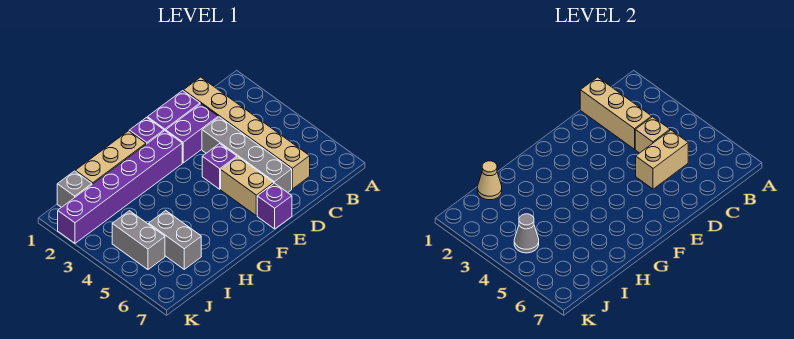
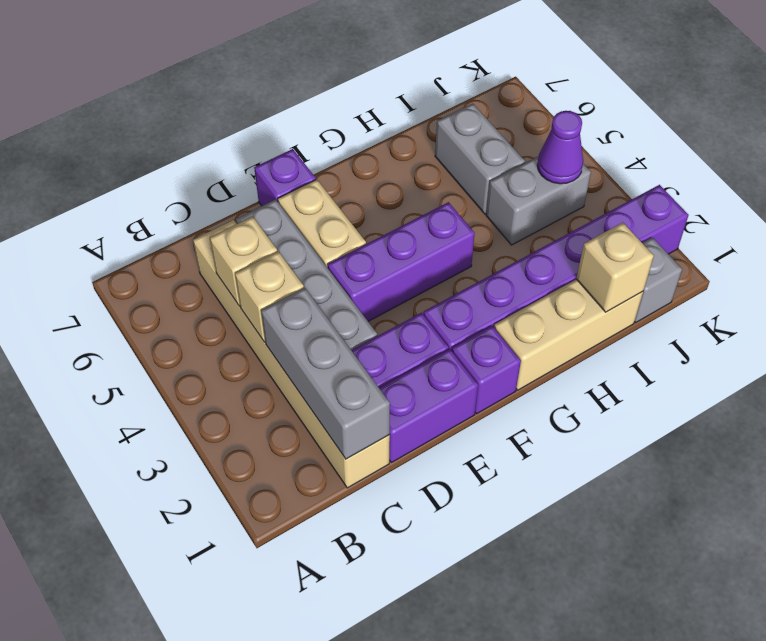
tan 1x3 brick [580,77,652,149] -> grey 1x3 brick [261,288,390,459]
tan 1x2 brick [636,130,688,189] -> tan 1x1 brick [210,217,277,306]
purple 1x1 brick [202,144,237,189] -> purple 1x3 brick [327,202,475,321]
tan 1x1 cone [478,161,502,200] -> tan 1x1 brick [576,223,654,312]
grey 1x2 brick [112,211,165,270] -> grey 1x2 brick turned to [486,156,591,245]
grey 1x1 cone [514,214,539,253] -> purple 1x1 cone [537,111,583,184]

